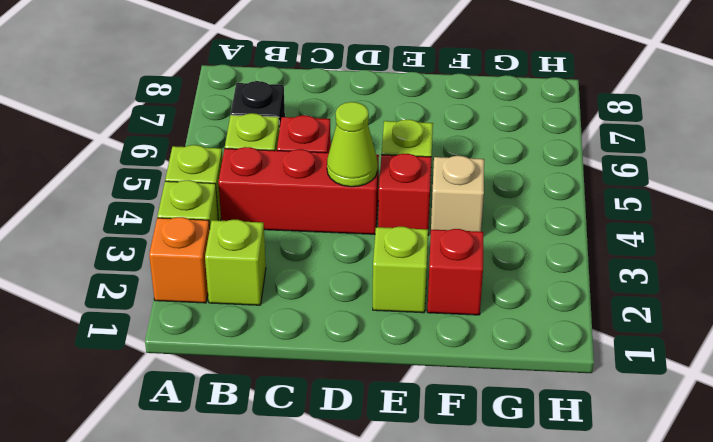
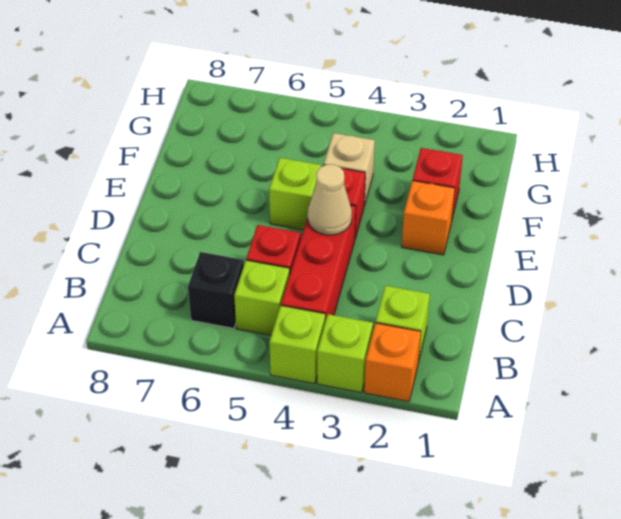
lime 1x1 cone [327,102,378,187] -> tan 1x1 cone [308,165,352,235]
lime 1x1 brick [373,227,428,313] -> orange 1x1 brick [402,181,455,255]

